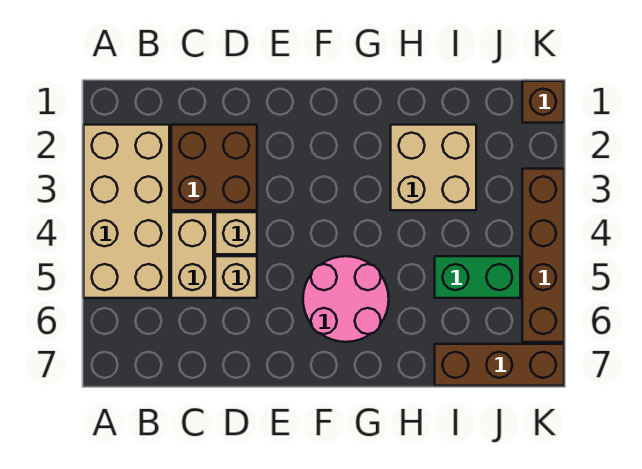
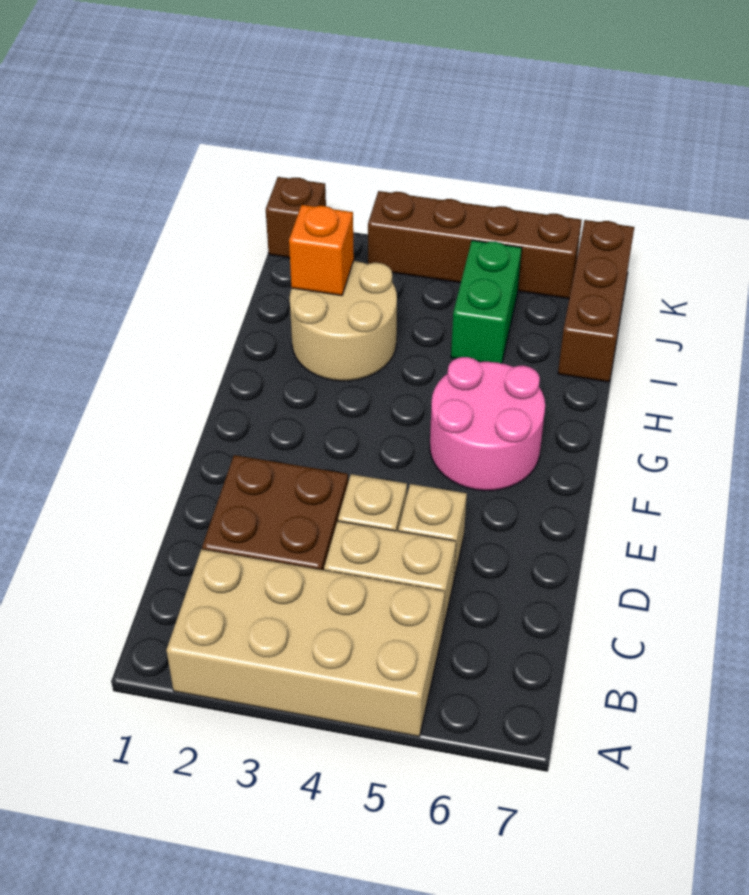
tan 2x2 brick [391,125,476,210] -> tan 2x2 round brick [290,261,397,381]
none -> orange 1x1 brick [289,205,354,296]

